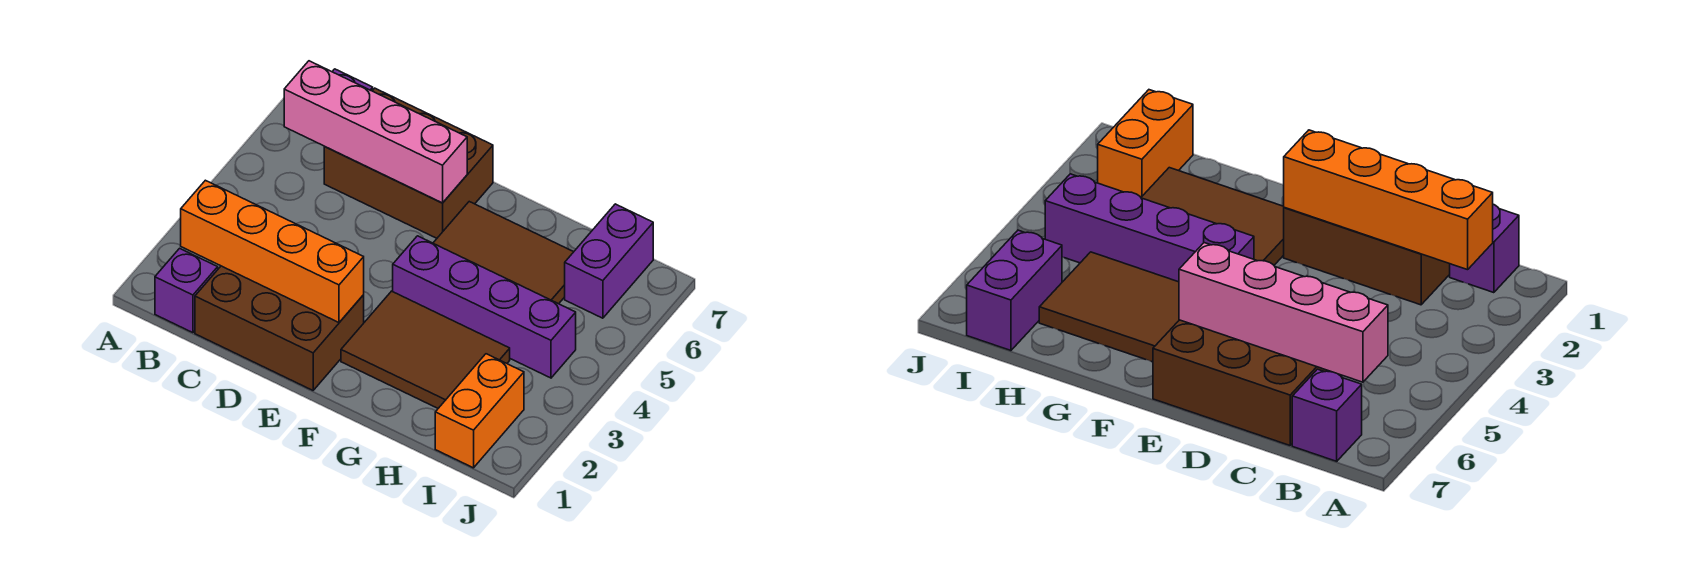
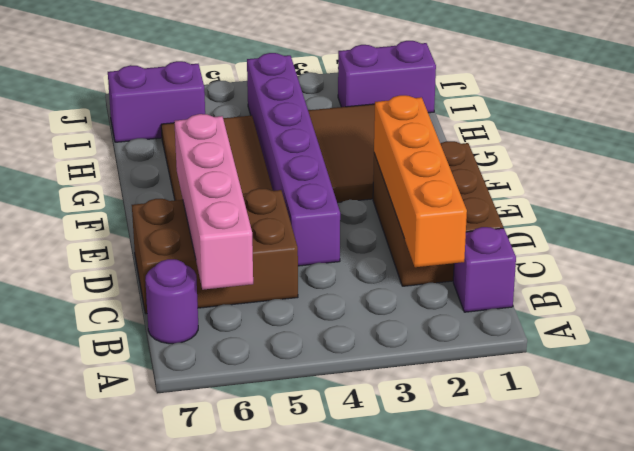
purple 1x1 brick [1292,369,1362,461] -> purple 1x1 round brick [145,259,198,344]
brown 2x3 brick [324,88,493,238] -> brown 2x3 brick turned to [132,188,298,314]
purple 1x4 brick [393,236,576,378] -> purple 1x6 brick [247,53,340,266]
orange 1x2 brick [435,354,524,468] -> purple 1x2 brick [338,41,436,113]

